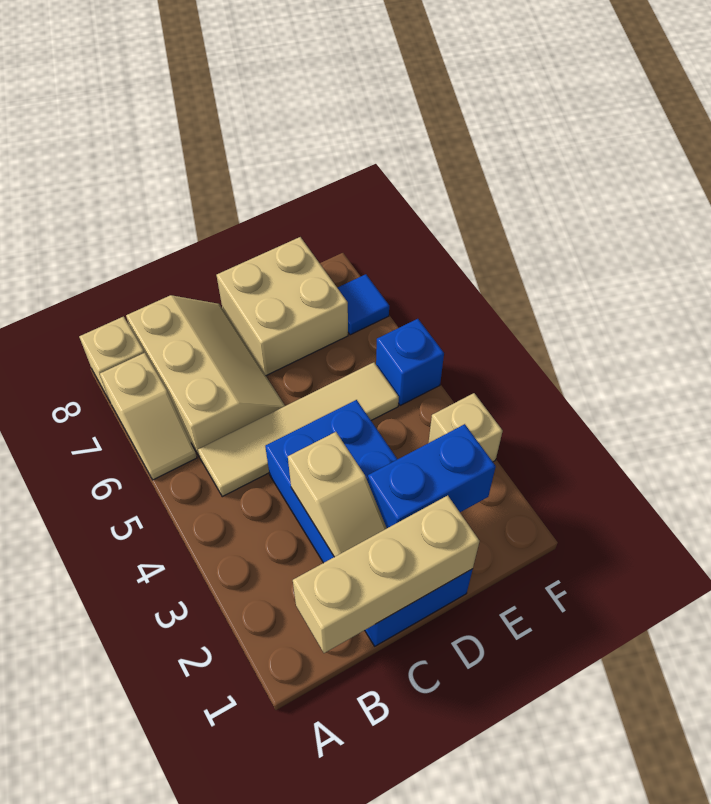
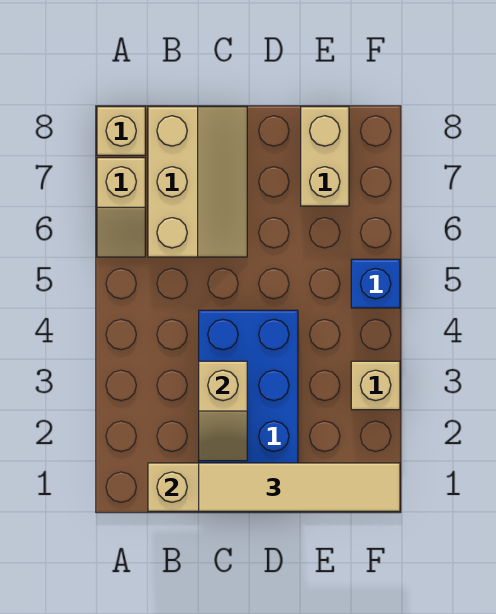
tan 1x4 tile [198,362,399,497] -> tan 1x4 tile moved to [199,463,400,511]
blue 1x2 brick [368,424,496,528] -> none
tan 2x2 brick [216,237,348,375] -> tan 1x2 brick [301,107,349,206]
blue 1x1 tile [337,274,389,335] -> none

